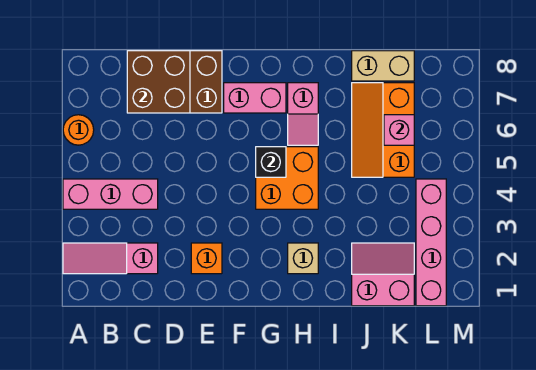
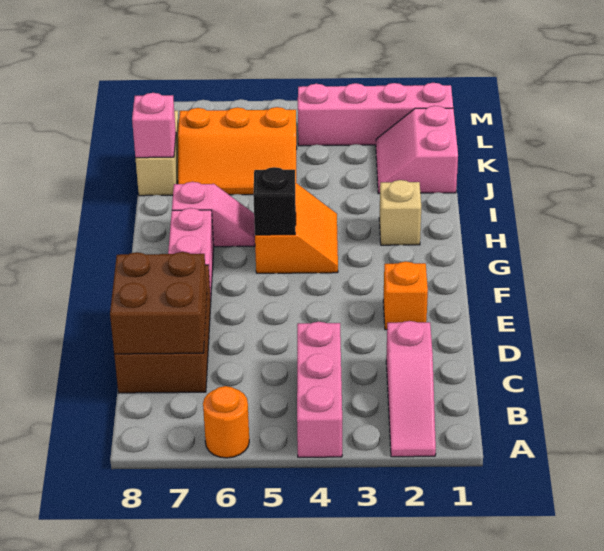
orange 2x2 brick [256,147,318,209] -> orange 2x2 slope [255,183,338,273]
pink 1x1 brick [384,115,414,145] -> pink 1x1 brick moved to [132,93,176,158]

